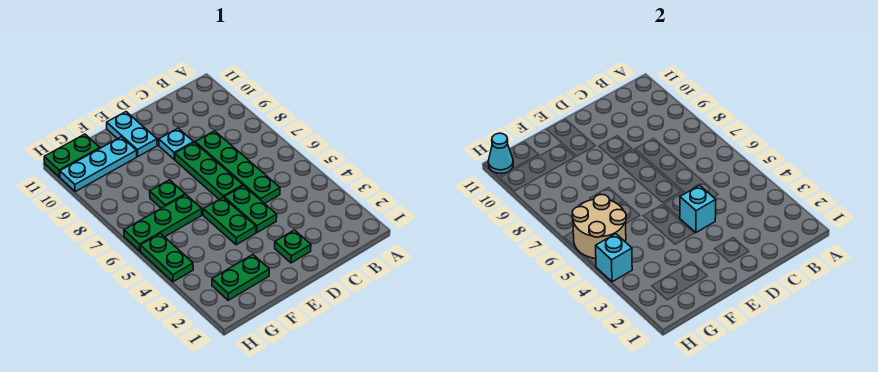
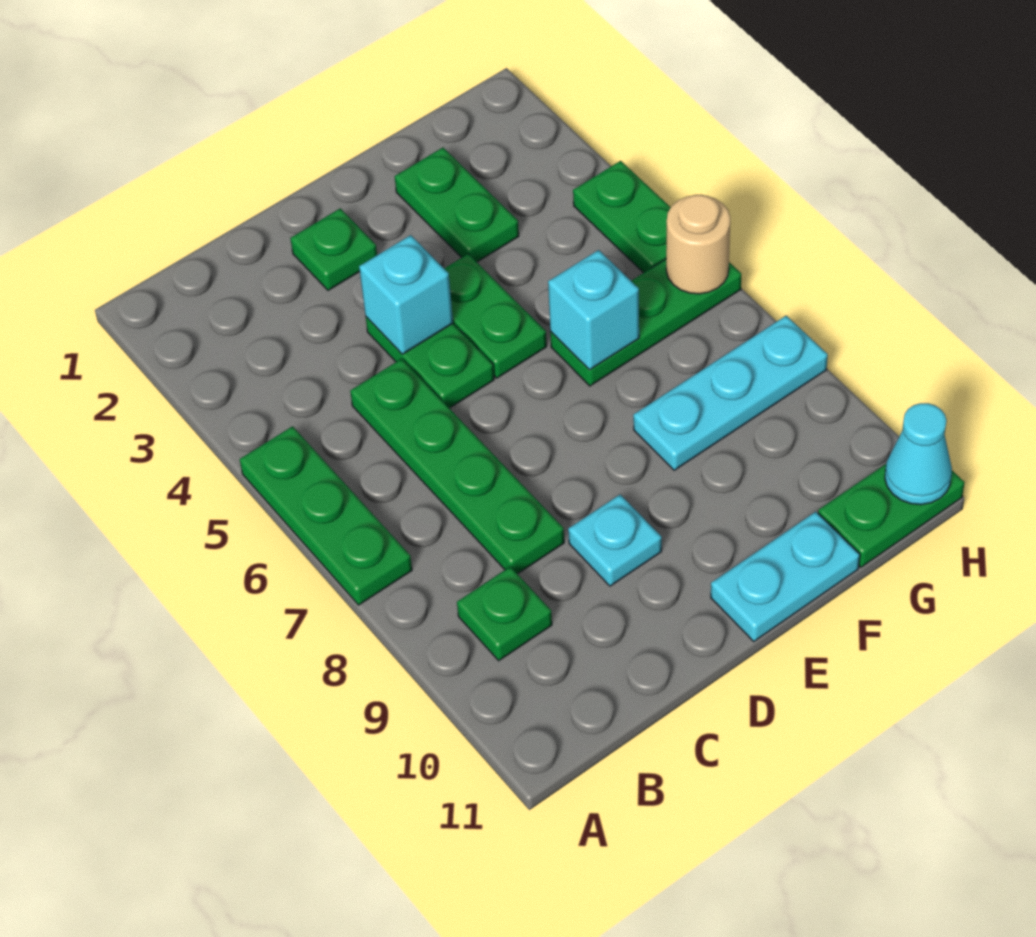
green 1x3 plate [175,142,243,199] -> green 1x3 plate moved to [240,426,412,605]
cyan 1x2 plate [107,112,157,156] -> cyan 1x2 plate turned to [711,512,860,641]
green 1x2 plate [212,255,269,300] -> green 1x2 plate turned to [395,148,519,262]
green 1x1 plate [150,180,185,208] -> green 1x1 plate moved to [457,567,552,661]
cyan 1x3 plate [60,137,137,191] -> cyan 1x3 plate moved to [633,316,828,470]
tan 2x2 round brick [572,195,626,258] -> tan 1x1 round brick [666,195,730,294]
cyan 1x1 brick [596,234,632,282] -> cyan 1x1 brick moved to [548,250,639,370]

